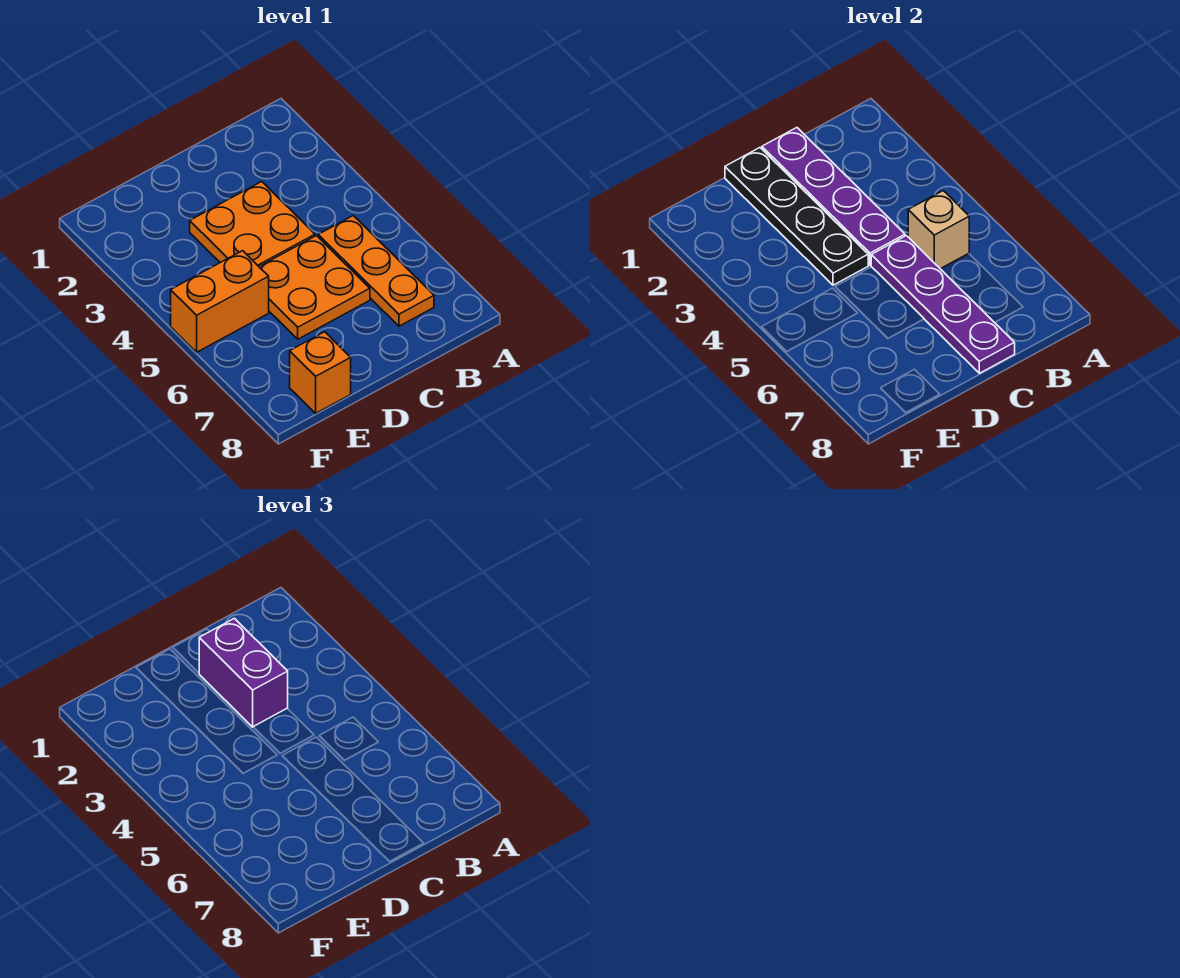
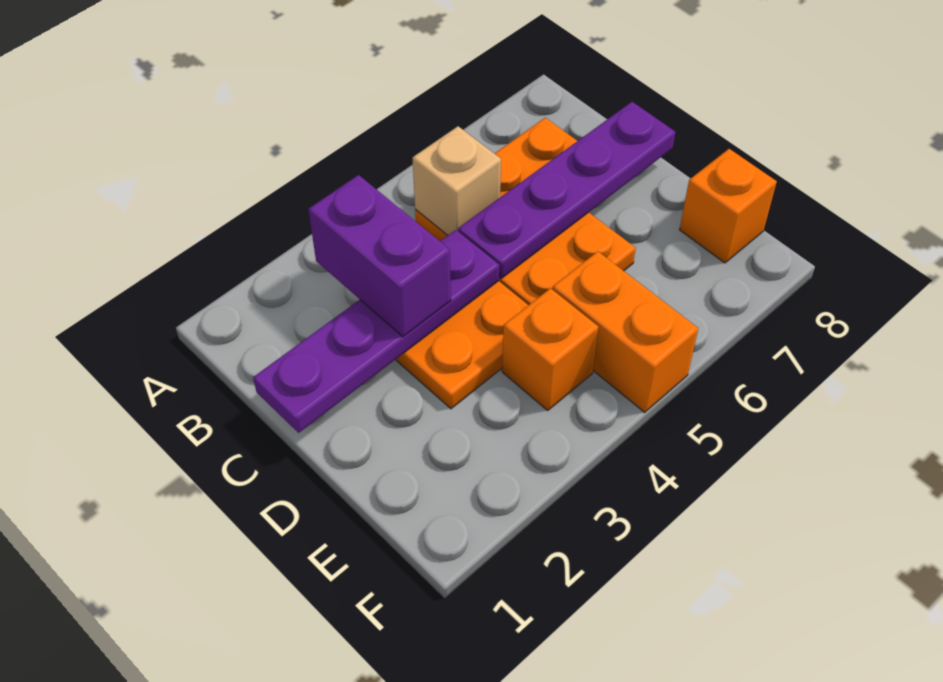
purple 1x2 brick [199,618,288,727] -> purple 1x2 brick turned to [308,175,451,337]
black 1x4 plate [725,148,868,285] -> none
none -> orange 1x1 brick [502,288,598,410]

